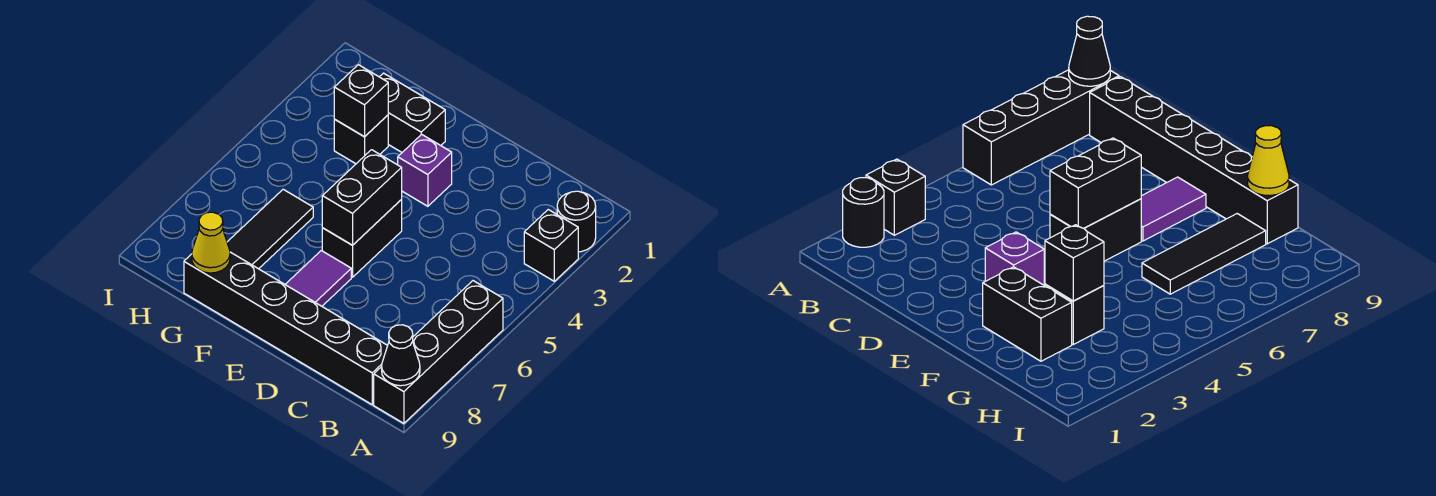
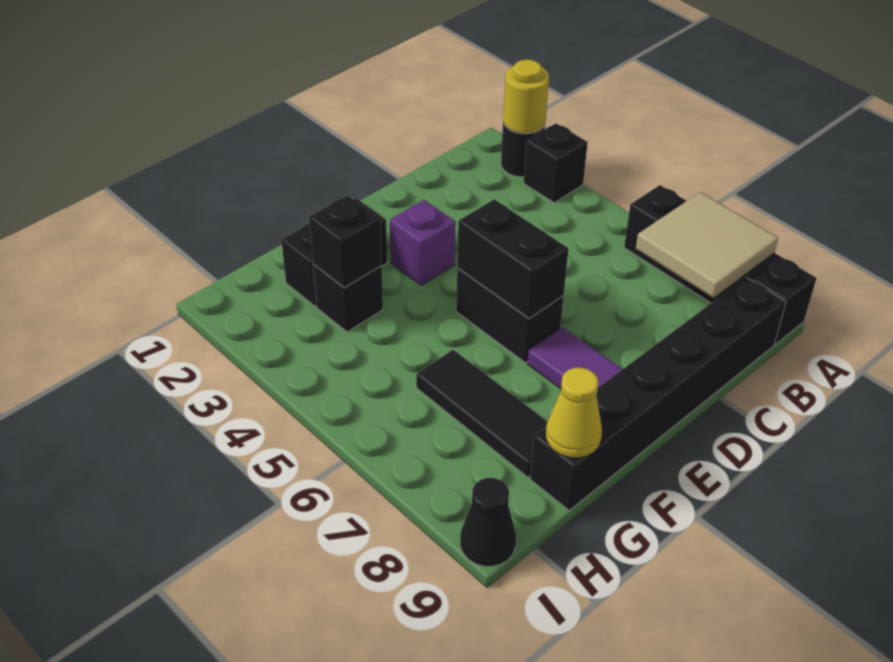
none -> yellow 1x1 round brick [503,60,549,134]
none -> tan 2x2 tile [636,192,778,298]
black 1x1 cone [382,325,420,386] -> black 1x1 cone moved to [460,478,516,566]

